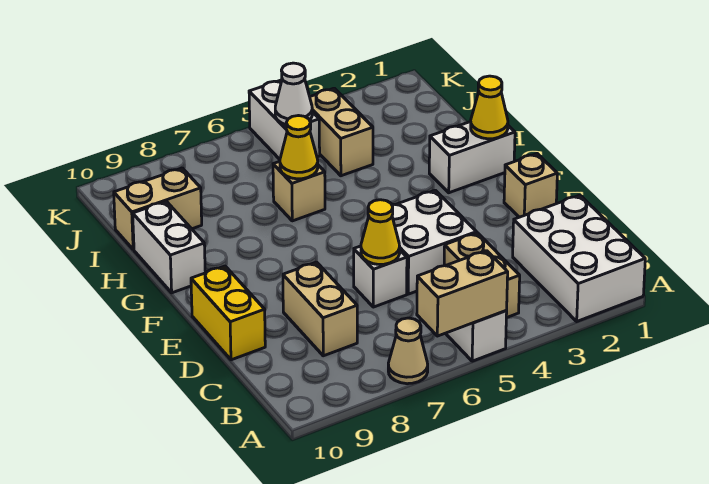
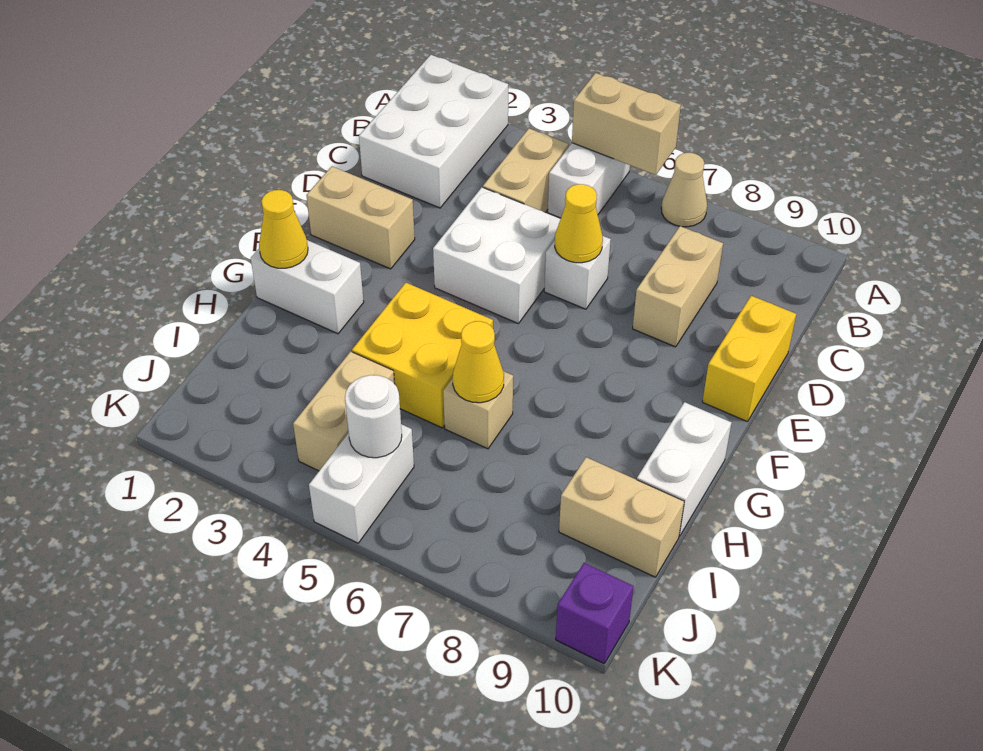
tan 1x1 brick [504,154,557,217] -> tan 1x2 brick [306,166,415,269]
none -> yellow 2x2 brick [352,283,493,428]
white 1x1 cone [275,63,312,125] -> white 1x1 round brick [345,375,402,458]
none -> purple 1x1 brick [556,563,634,663]

